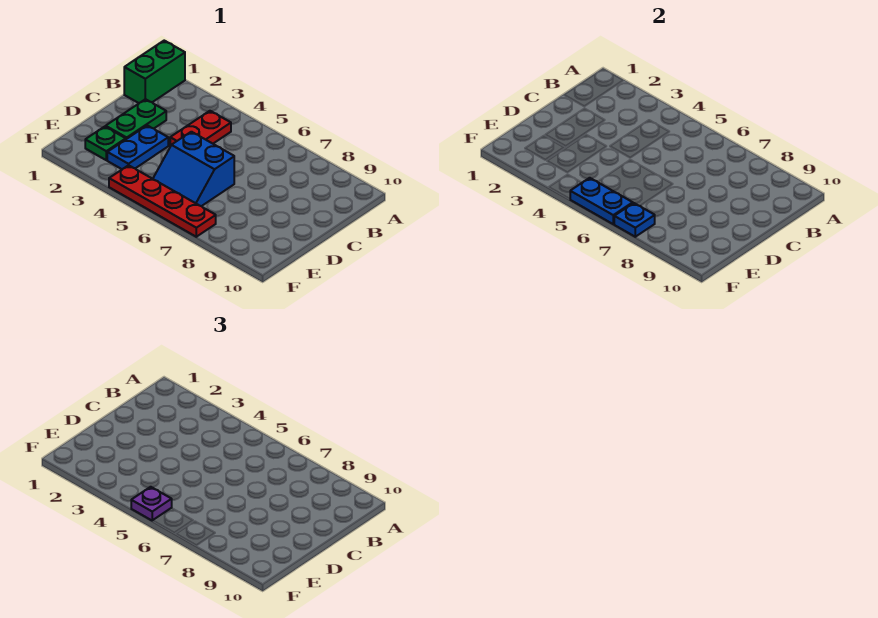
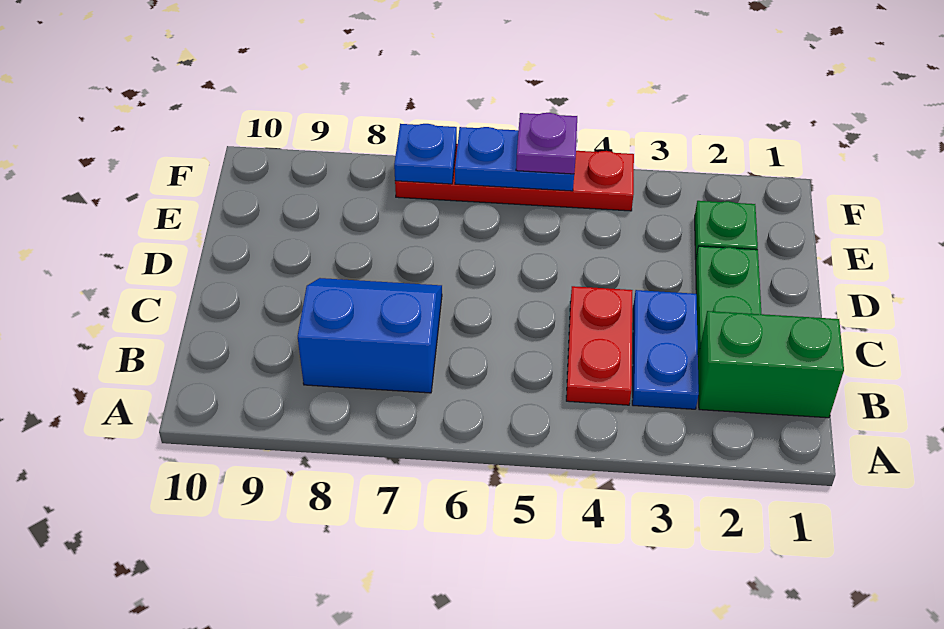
green 1x2 brick [124,41,185,103] -> green 1x2 brick turned to [698,311,844,418]
blue 1x2 plate [107,125,168,169] -> blue 1x2 plate moved to [632,290,699,409]
blue 2x2 slope [153,132,234,206] -> blue 2x2 slope moved to [298,278,442,393]

